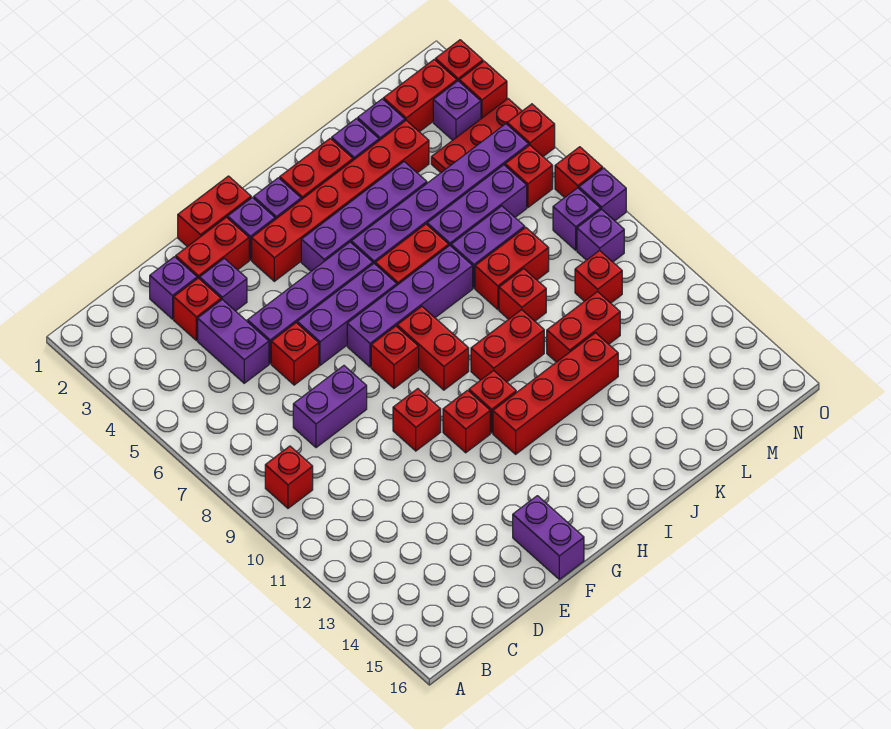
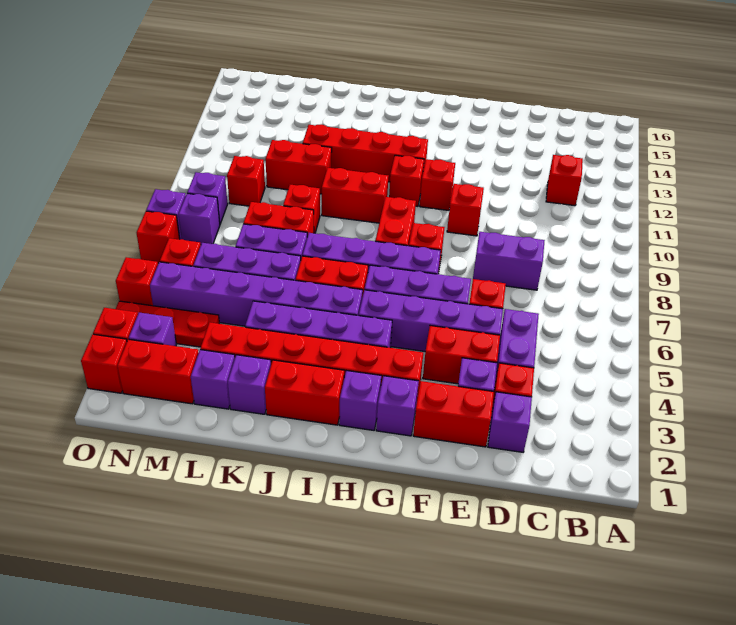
red 1x1 brick [265,446,313,508] -> red 1x1 brick moved to [546,155,583,206]
red 1x2 brick [178,176,251,247] -> red 1x2 brick moved to [423,326,500,384]
purple 1x2 brick [513,496,584,579] -> none

